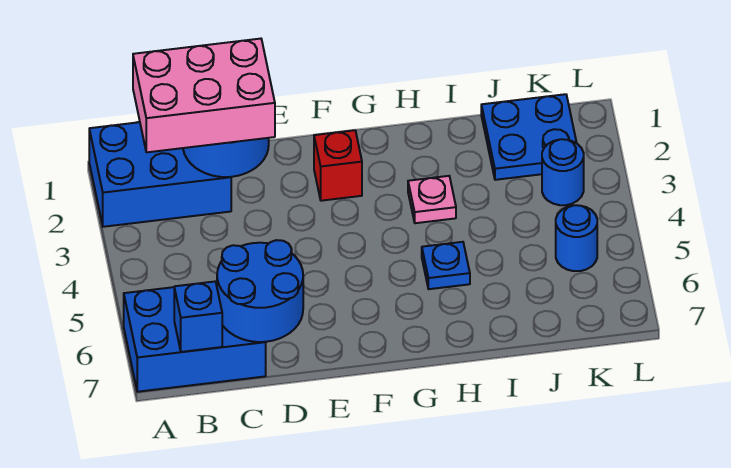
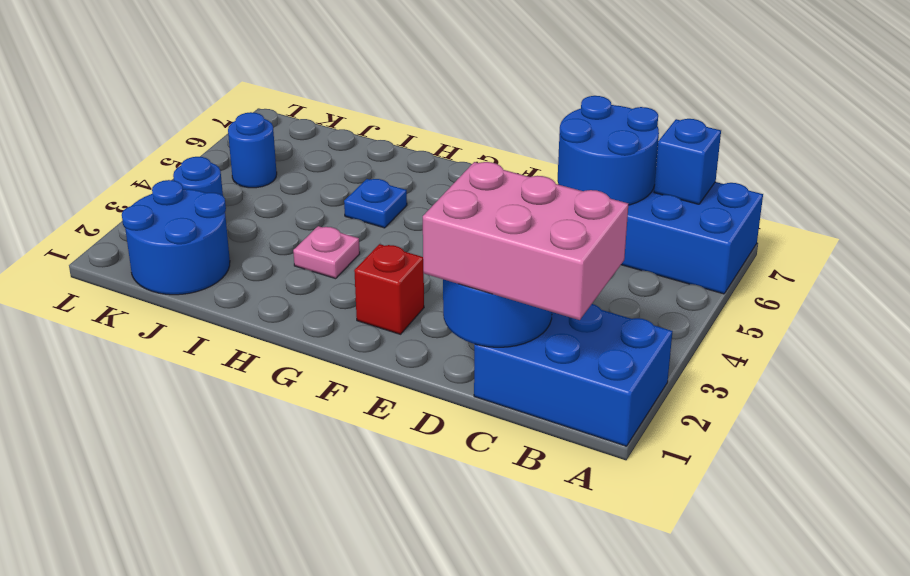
blue 2x2 plate [481,94,577,180] -> blue 2x2 round brick [122,180,230,295]

